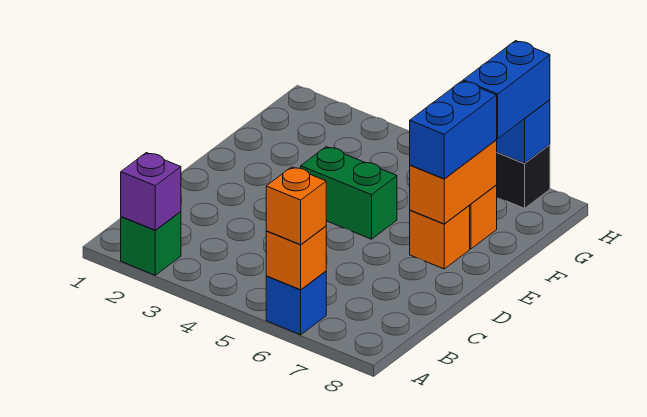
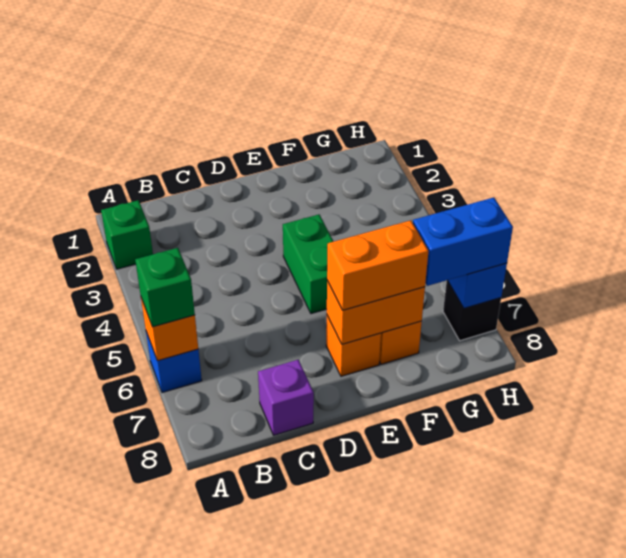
purple 1x1 brick [121,153,181,230] -> purple 1x1 brick moved to [258,360,314,435]
orange 1x1 brick [266,167,326,245] -> green 1x1 brick [135,248,195,327]
blue 1x2 brick [410,81,497,179] -> orange 1x2 brick [327,220,428,310]

